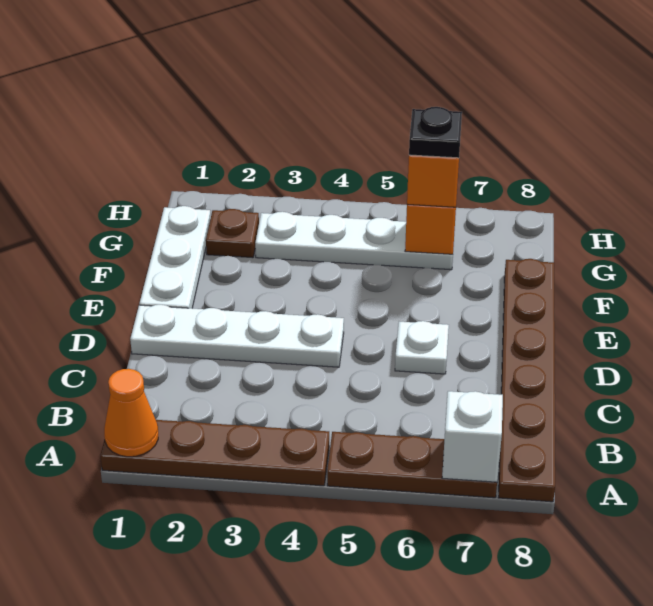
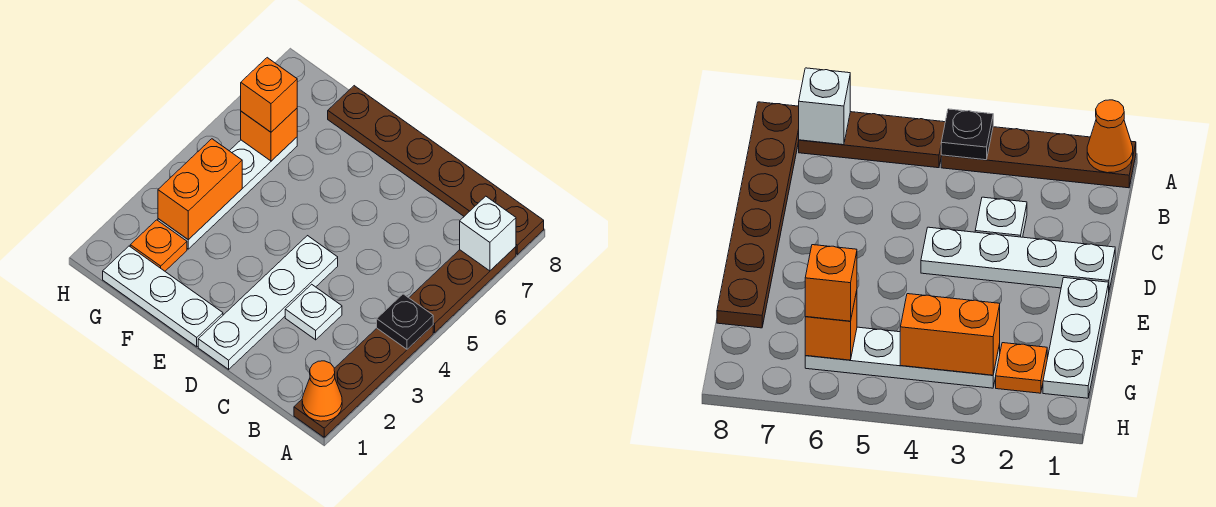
white 1x1 plate [395,321,449,374] -> white 1x1 plate moved to [285,284,342,340]
brown 1x1 plate [206,209,259,258] -> orange 1x1 plate [130,220,187,271]
none -> orange 1x2 brick [158,139,242,240]
black 1x1 plate [409,107,462,158] -> black 1x1 plate moved to [377,294,433,349]

